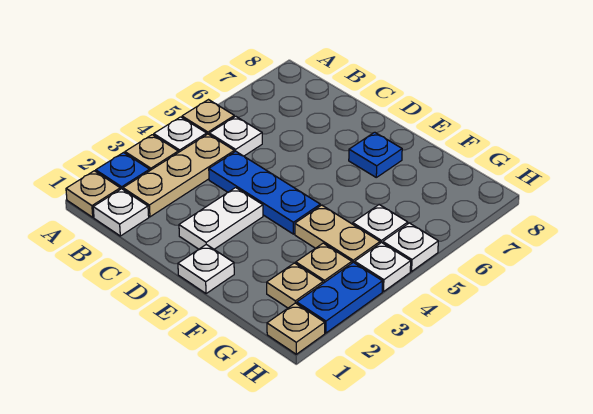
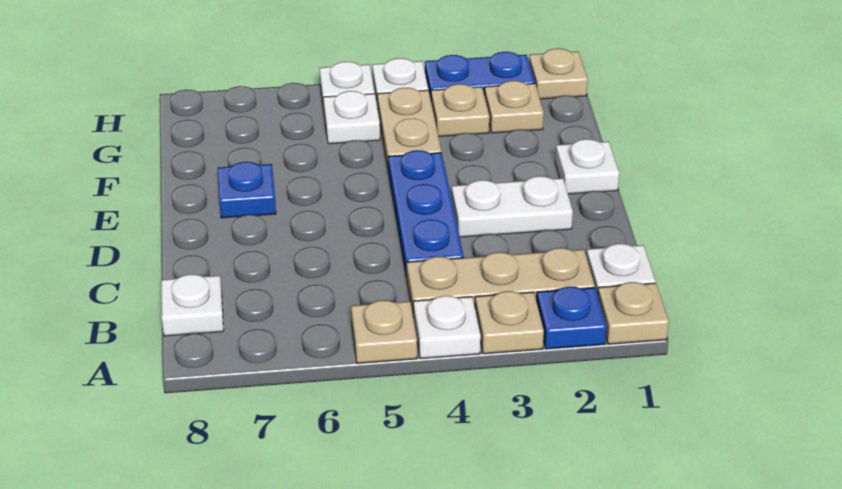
white 1x1 plate [209,116,262,156] -> white 1x1 plate moved to [161,274,224,336]

